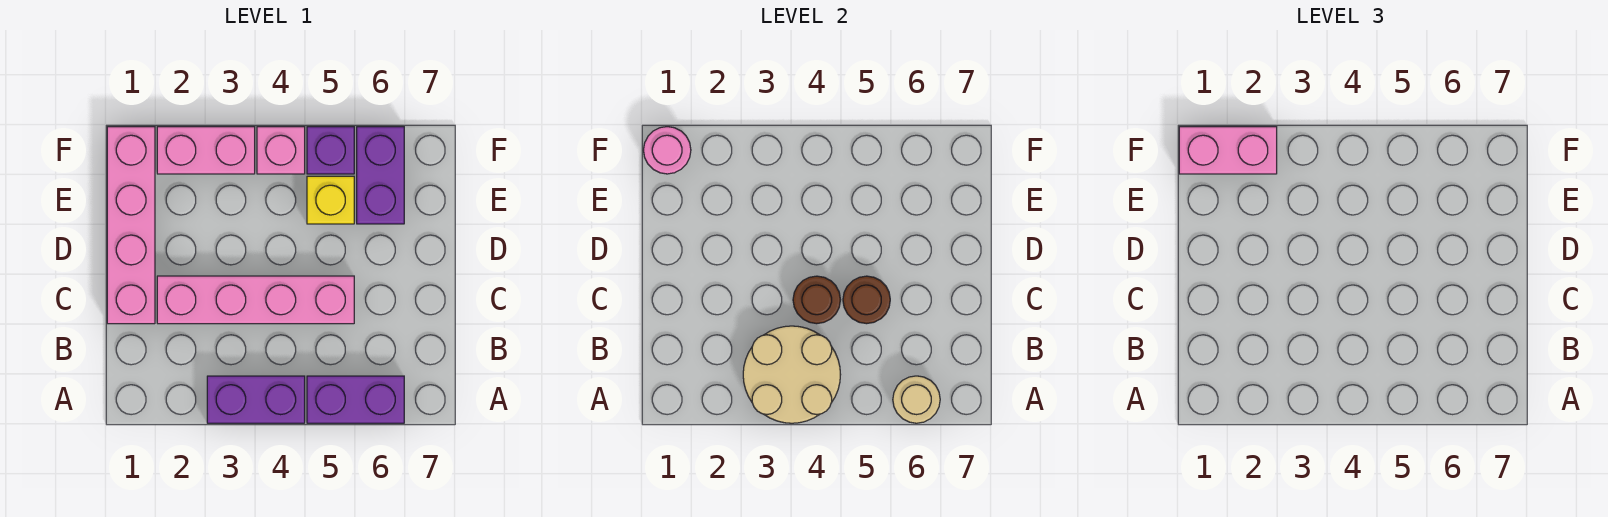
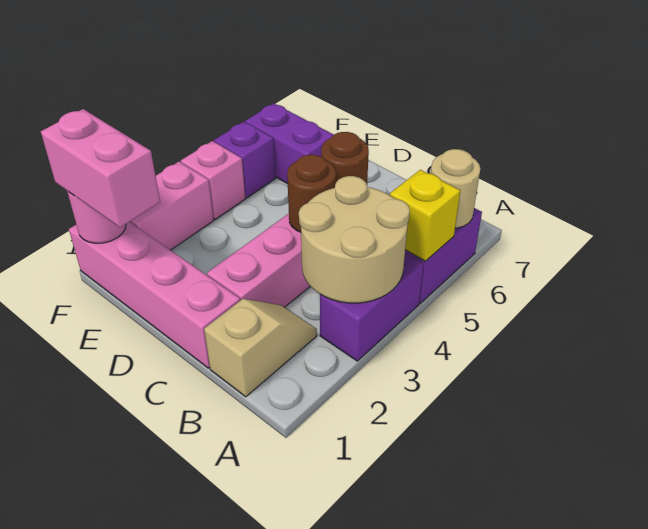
none -> tan 1x2 slope [204,299,317,397]
yellow 1x1 brick [307,176,354,224] -> yellow 1x1 brick moved to [390,170,460,261]
pink 1x2 brick [1179,127,1277,174] -> pink 1x2 brick turned to [41,109,160,227]

